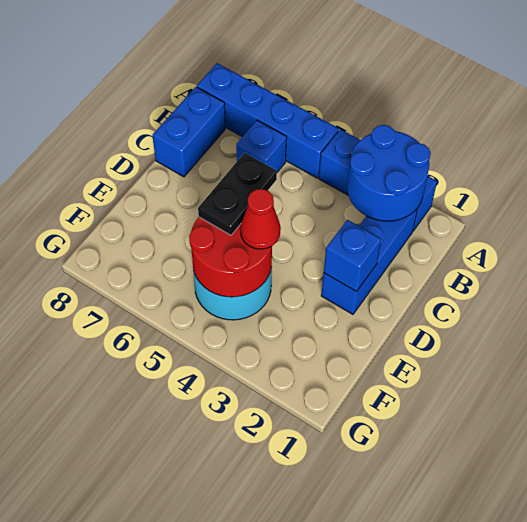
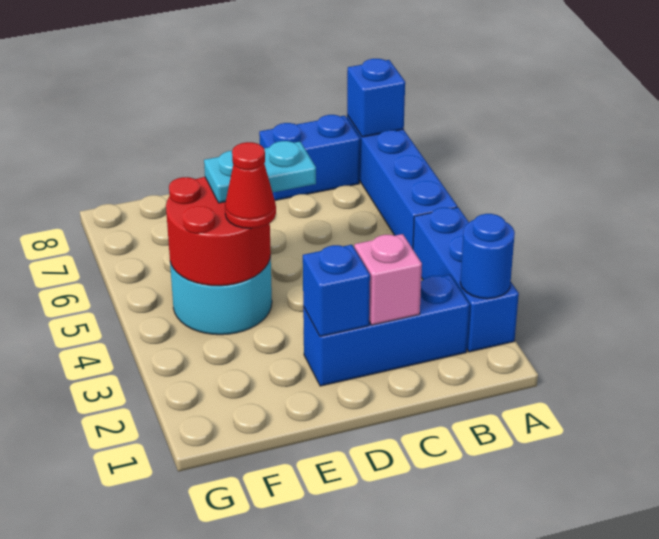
blue 2x2 round brick [347,125,431,221] -> blue 1x1 round brick [460,214,515,299]
blue 1x1 brick [236,120,287,172] -> blue 1x1 brick moved to [347,59,405,137]
none -> pink 1x1 brick [354,234,422,325]
black 1x2 plate [198,153,277,235] -> cyan 1x2 plate [204,141,316,203]

